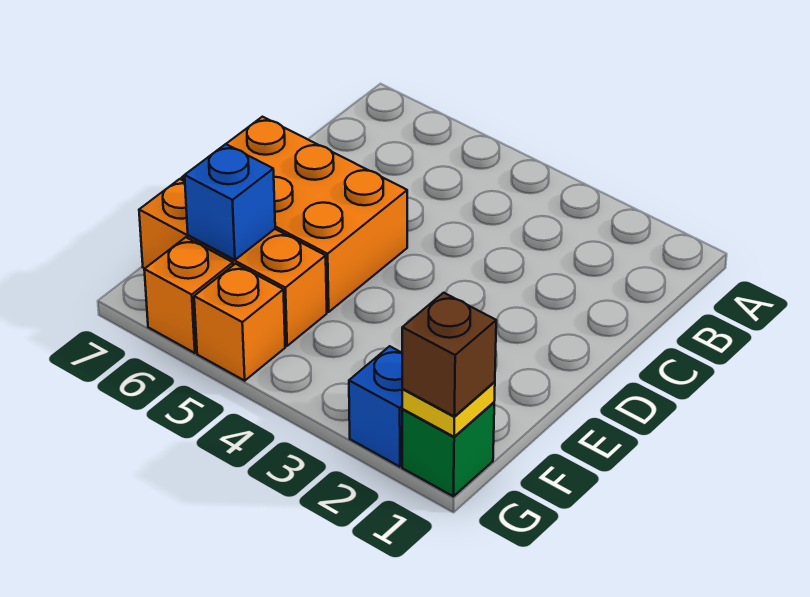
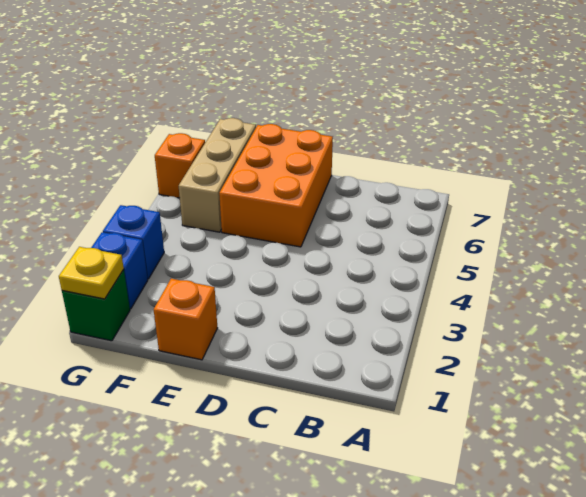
orange 1x3 brick [139,179,327,346] -> tan 1x3 brick [179,118,256,232]
blue 1x1 brick [185,144,275,260] -> blue 1x1 brick moved to [103,205,164,279]
brown 1x1 brick [402,293,496,416] -> none
orange 1x1 brick [194,264,285,381] -> orange 1x1 brick moved to [154,279,217,360]

